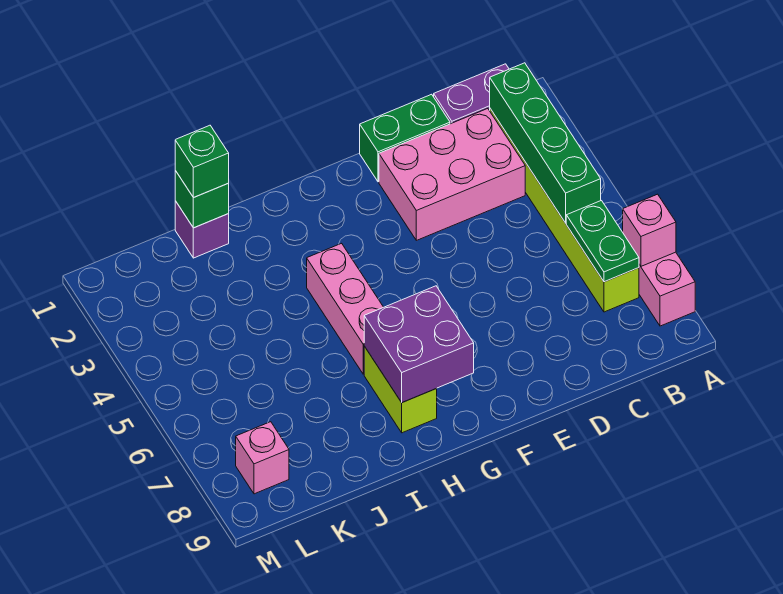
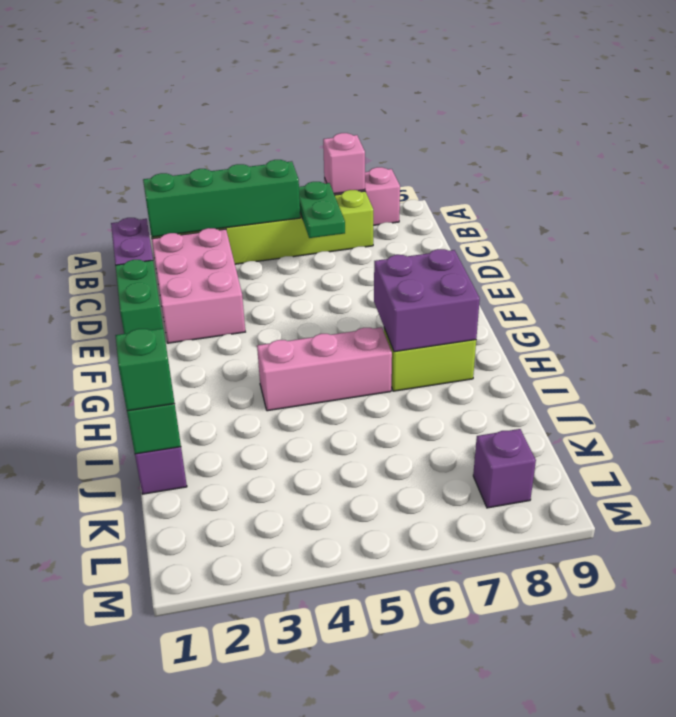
green 1x2 plate [566,201,639,282] -> green 1x2 plate turned to [299,182,345,238]
pink 1x1 brick [236,422,289,494] -> purple 1x1 brick [473,429,536,508]

